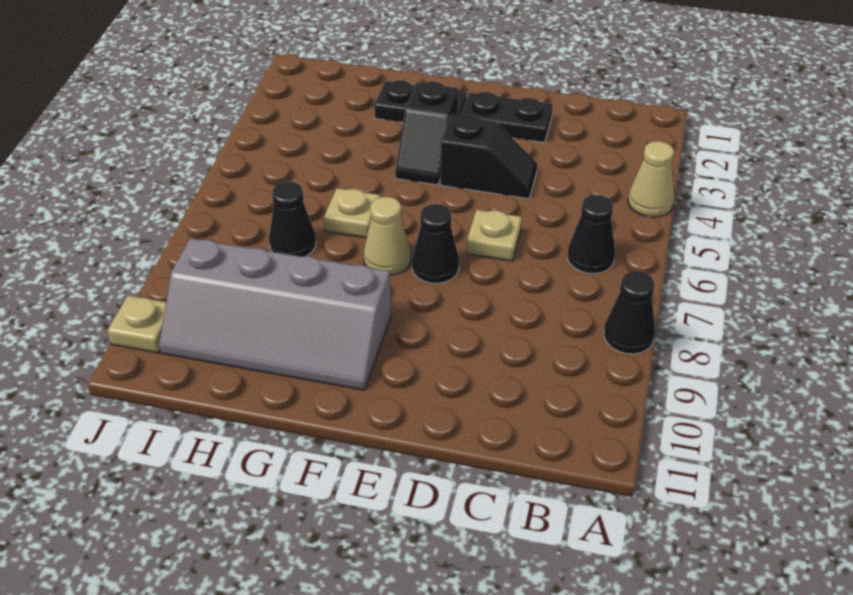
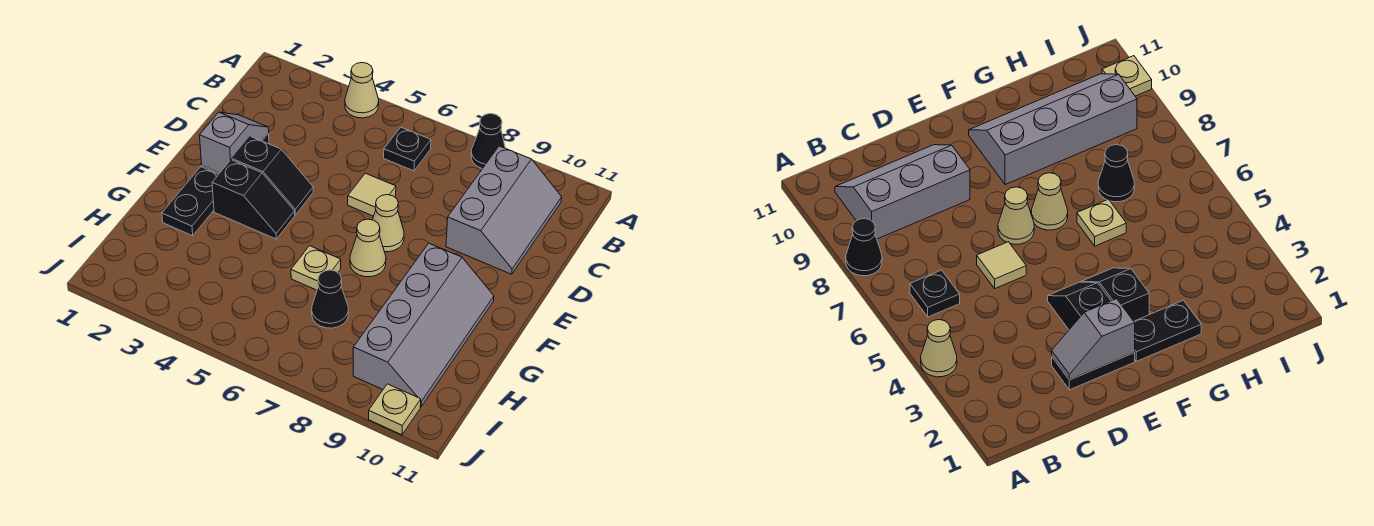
black 1x1 cone [568,195,615,274] -> black 1x1 plate [384,127,431,171]
none -> grey 2x3 slope [446,146,562,274]
none -> grey 1x2 slope [200,112,269,173]
black 1x2 slope [440,114,538,199] -> black 1x2 slope turned to [232,136,313,215]
tan 1x1 plate [466,210,522,261] -> tan 1x1 tile [348,173,396,216]
black 1x1 cone [412,204,459,283] -> tan 1x1 cone [373,195,404,252]

